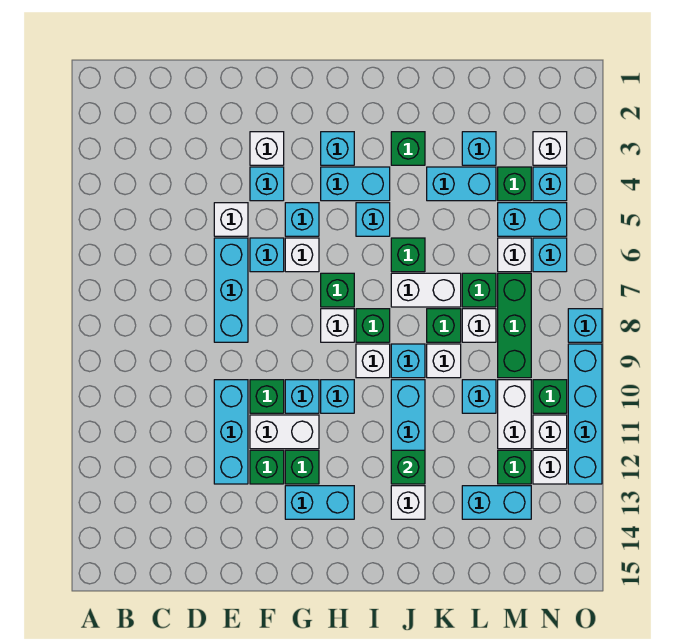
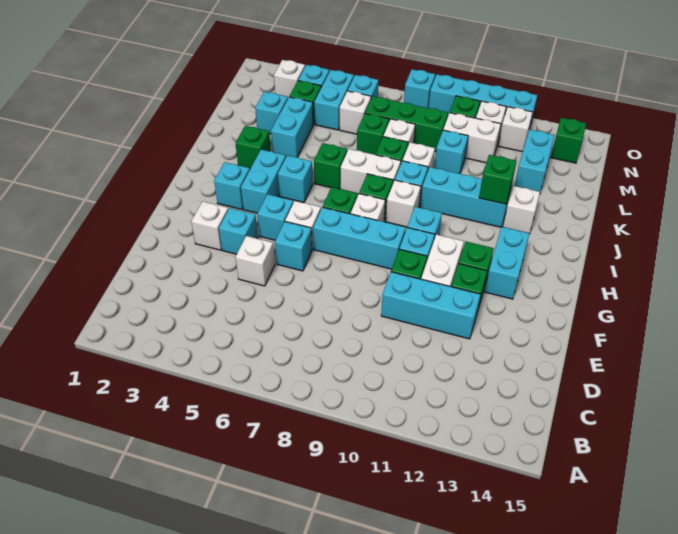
cyan 1x3 brick [214,238,248,342] -> cyan 1x3 brick moved to [313,207,406,269]
white 1x2 brick [391,273,461,307] -> white 1x2 brick turned to [340,149,401,194]
green 1x1 brick [498,450,531,484] -> green 1x1 brick moved to [551,118,586,163]

